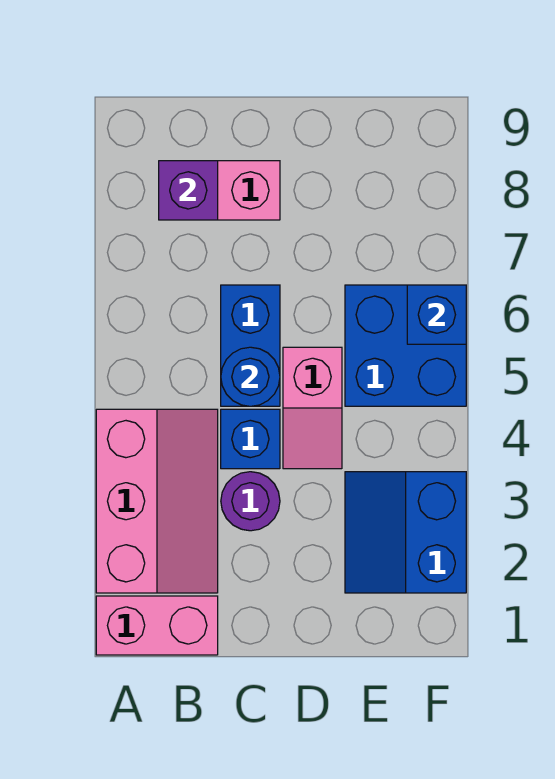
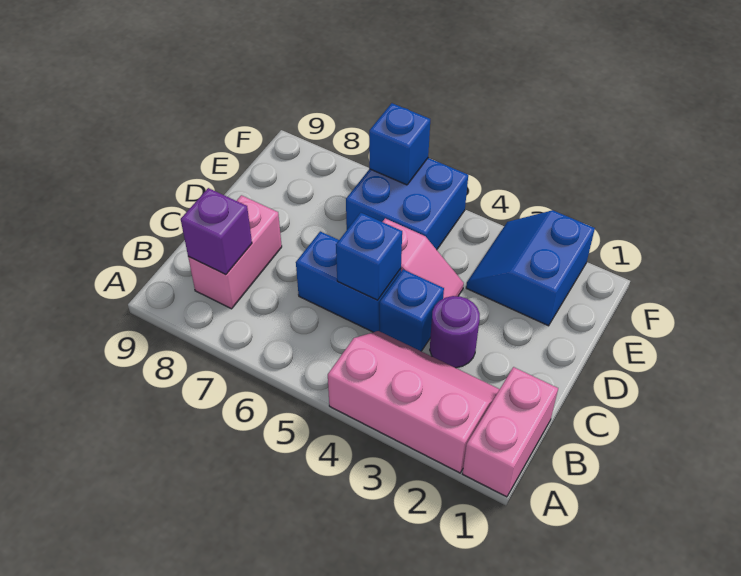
blue 1x1 round brick [221,347,280,406] -> blue 1x1 brick [336,213,402,300]
blue 2x2 slope [345,472,466,593] -> blue 2x2 slope turned to [466,210,595,326]

